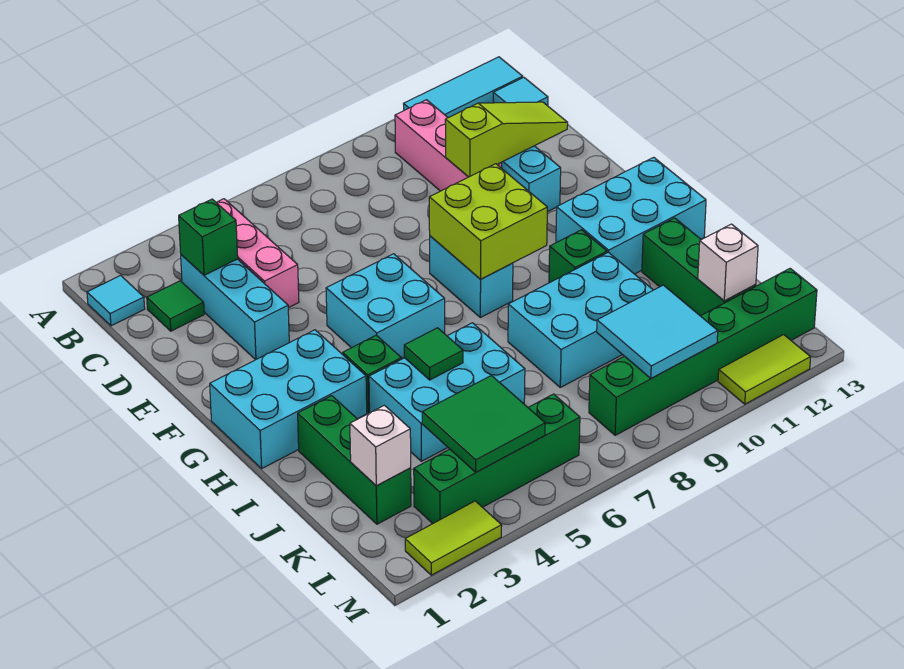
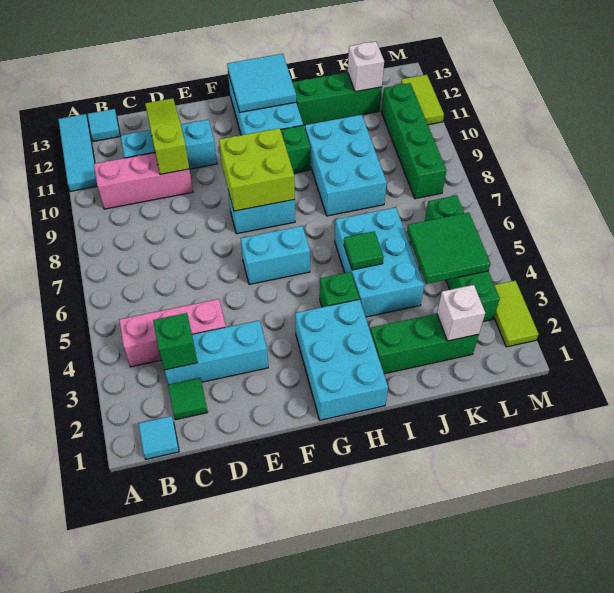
cyan 2x2 brick [326,254,445,359] -> cyan 1x2 brick [241,226,310,284]
cyan 2x2 tile [597,285,718,379] -> cyan 2x2 tile moved to [227,54,296,113]
green 1x6 brick [589,268,817,435] -> green 1x4 brick [381,83,447,199]

